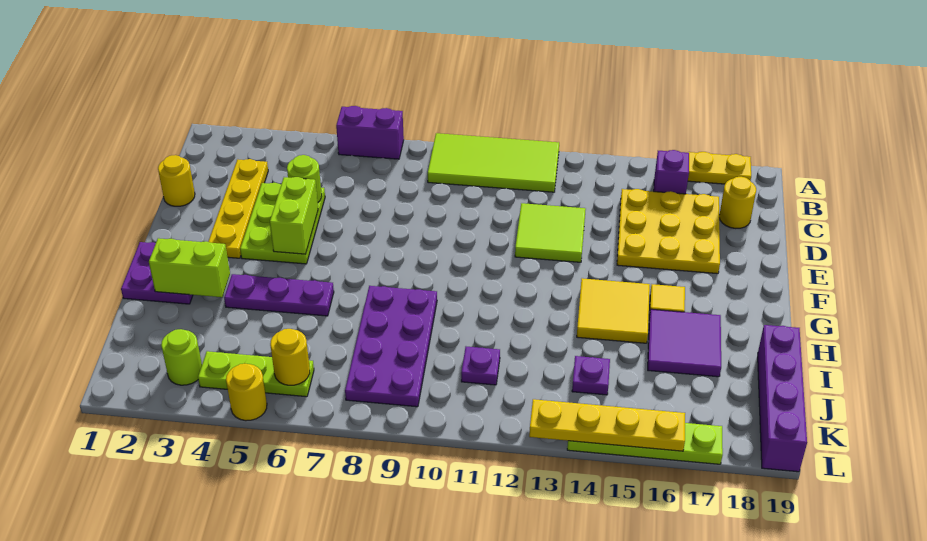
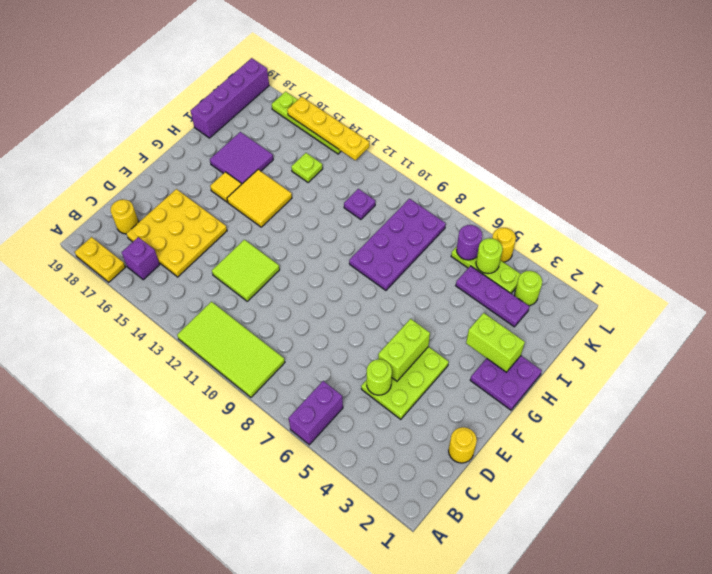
purple 1x2 brick [336,106,404,159] -> purple 1x2 brick turned to [289,381,343,445]
yellow 1x4 plate [208,159,268,258] -> none
purple 1x3 plate [224,274,334,316] -> purple 1x3 plate moved to [456,266,530,327]
purple 1x1 plate [572,356,610,395] -> lime 1x1 plate [291,153,323,182]
none -> lime 1x1 round brick [476,238,503,274]
yellow 1x1 round brick [270,329,310,385] -> purple 1x1 round brick [457,225,482,260]

